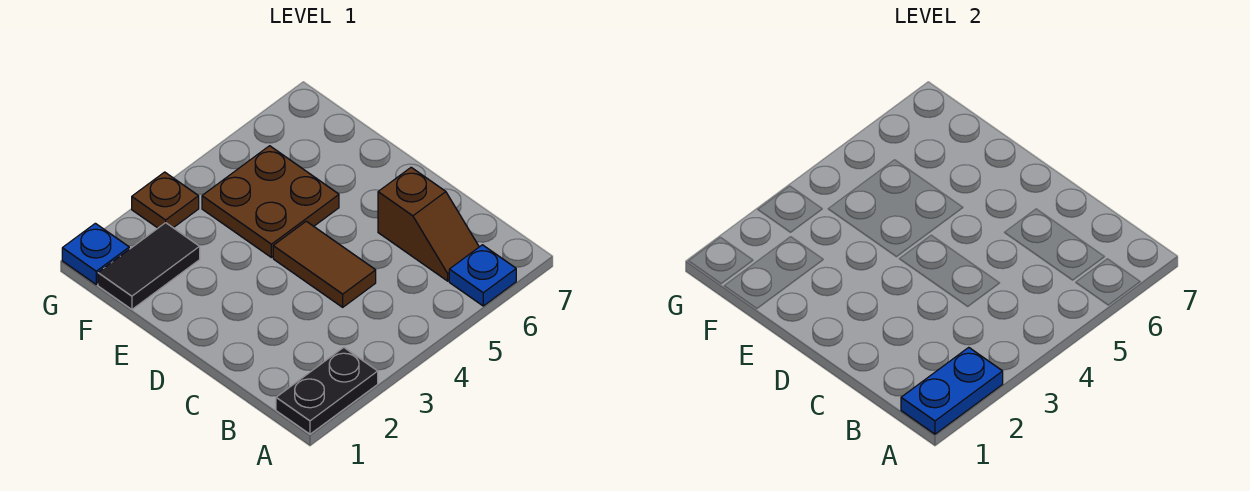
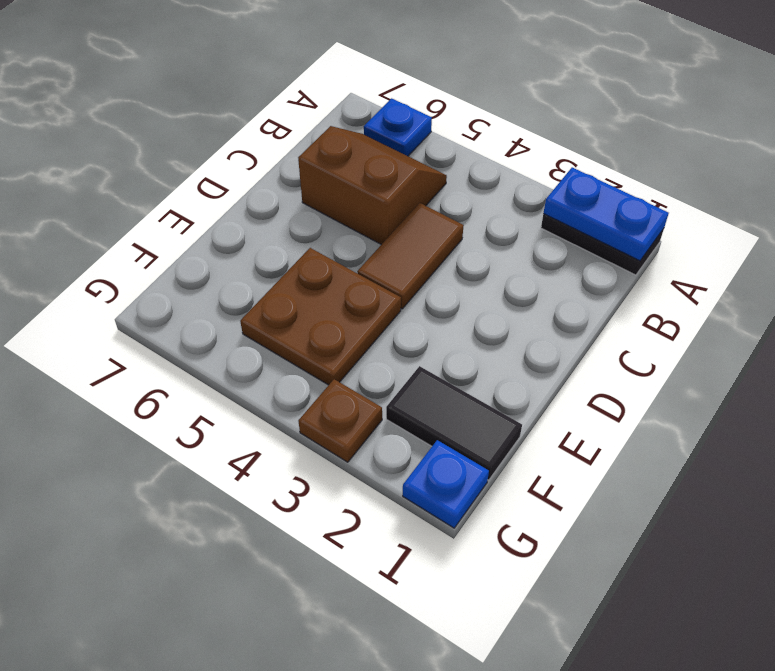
brown 1x2 slope [378,167,479,281] -> brown 2x2 slope [298,126,447,245]

